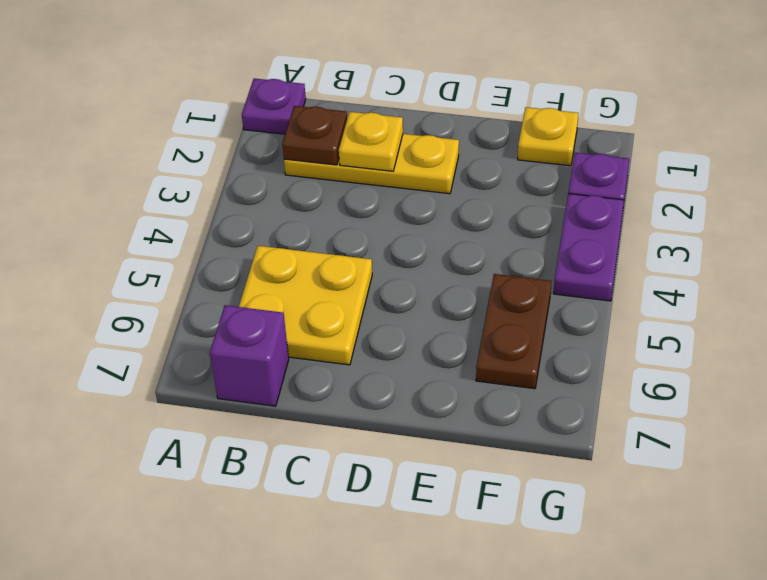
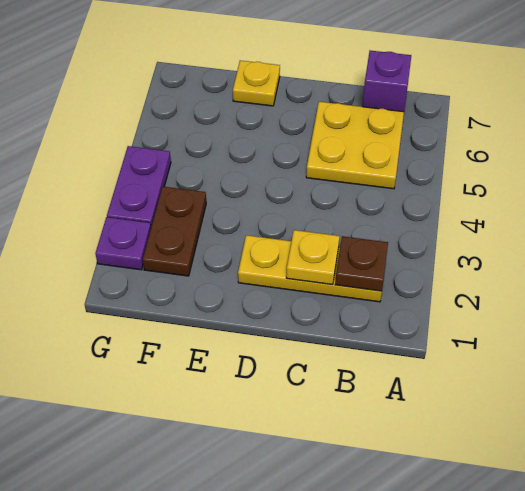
purple 1x1 plate [242,78,306,134] -> none
yellow 1x1 plate [518,107,578,166] -> yellow 1x1 plate moved to [233,61,280,106]
brown 1x2 plate [476,274,551,389] -> brown 1x2 plate moved to [143,187,206,276]

